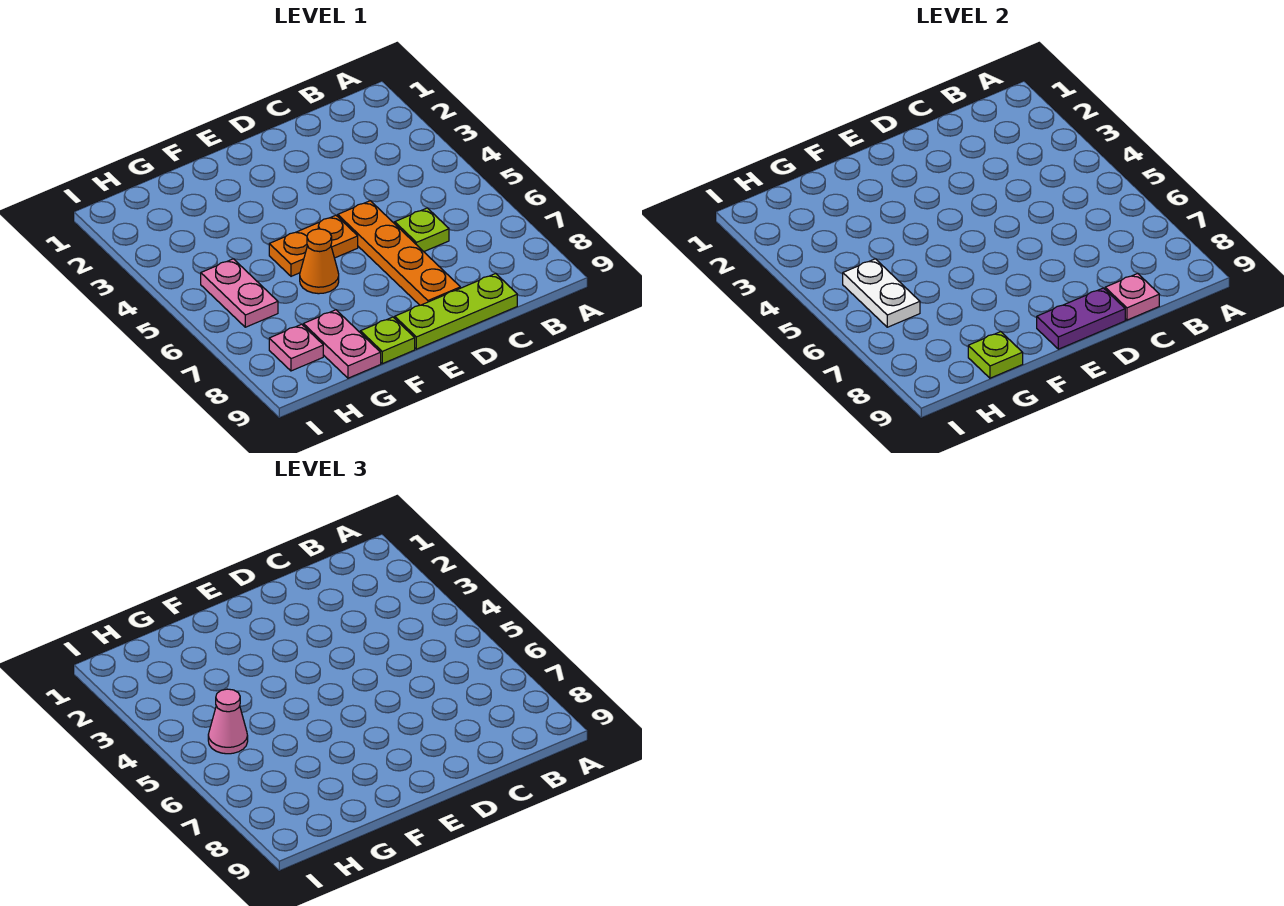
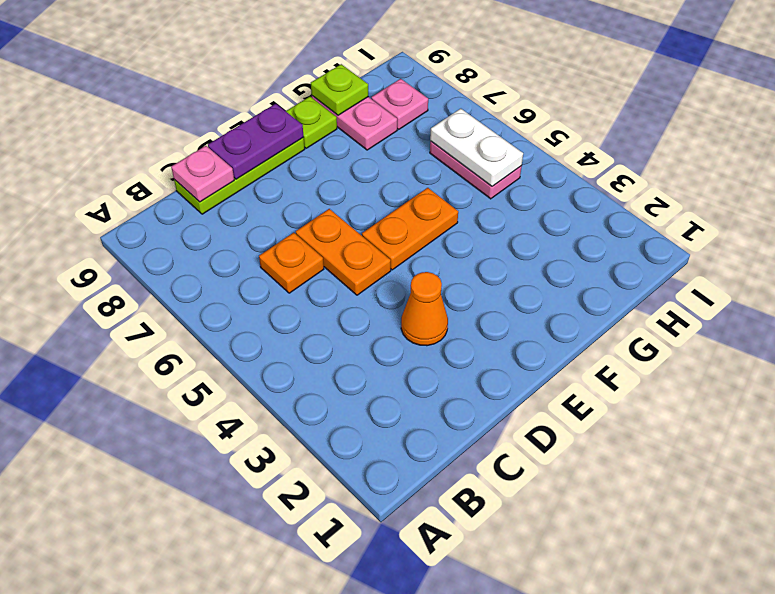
lime 1x1 plate [395,208,449,252] -> orange 1x1 plate [259,233,324,293]
orange 1x4 plate [338,201,460,305] -> orange 1x2 plate [296,209,391,295]
orange 1x1 cone [300,229,339,294] -> orange 1x1 cone moved to [401,272,448,346]
pink 1x1 cone [208,689,248,754] -> none

